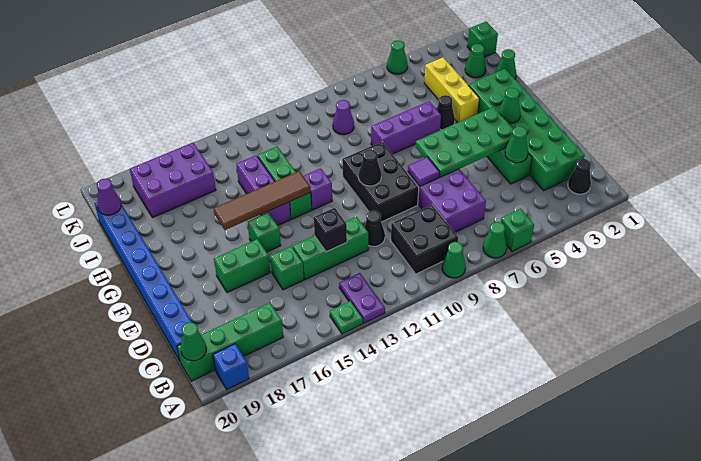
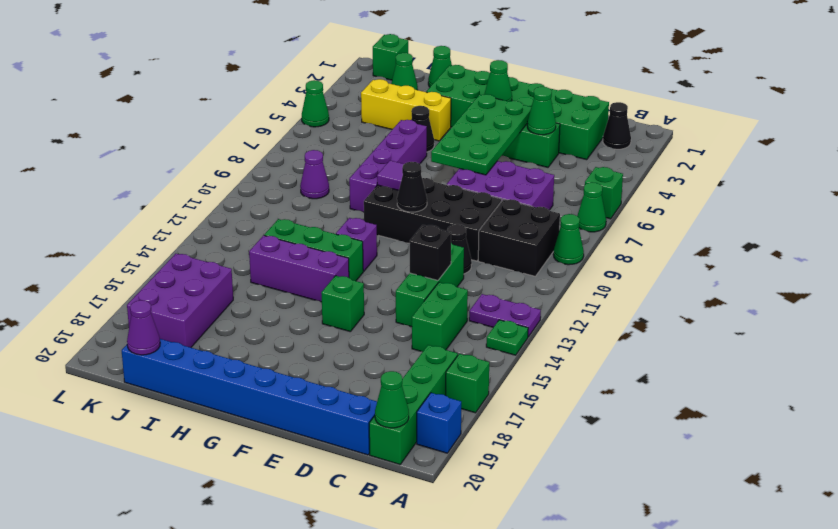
green 1x1 brick [270,246,304,290] -> green 1x1 brick moved to [446,354,489,413]
purple 1x1 tile [408,157,440,186] -> purple 1x1 tile moved to [377,161,404,190]
black 2x3 brick [342,142,419,222] -> black 2x4 brick [364,178,502,261]
green 1x2 brick [214,239,270,293] -> green 1x2 brick moved to [412,282,468,352]
brown 1x4 tile [214,171,311,230] -> none
purple 1x3 brick [371,101,441,154] -> purple 1x4 brick [349,120,427,212]

